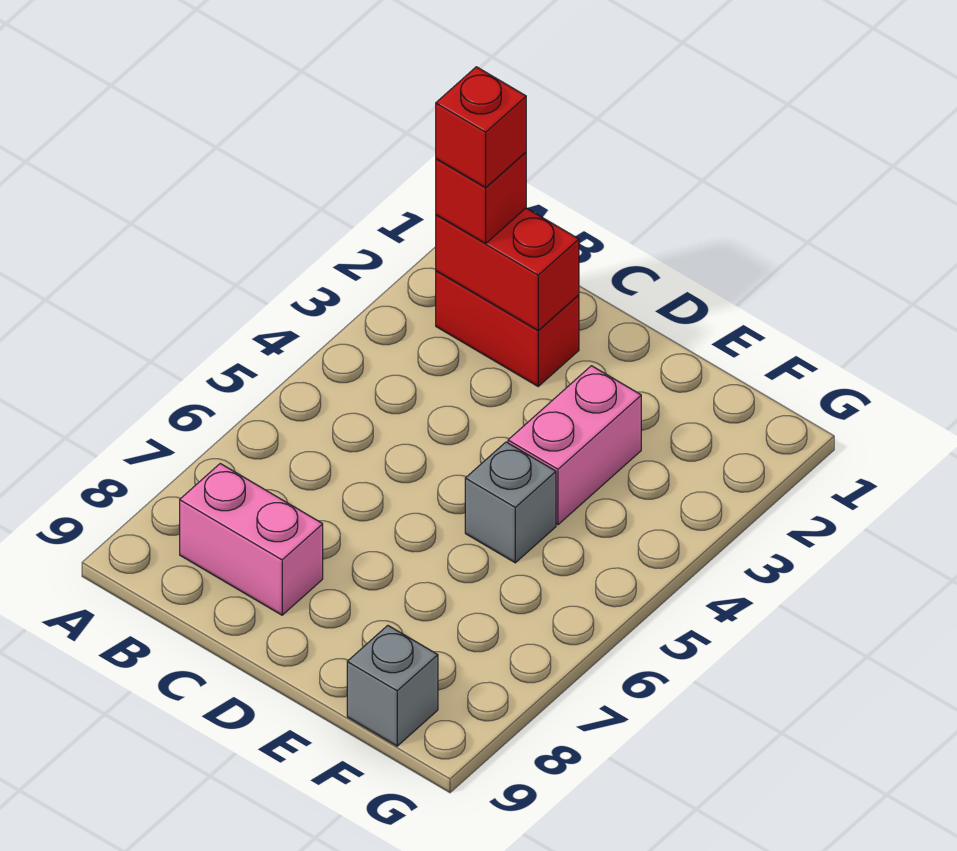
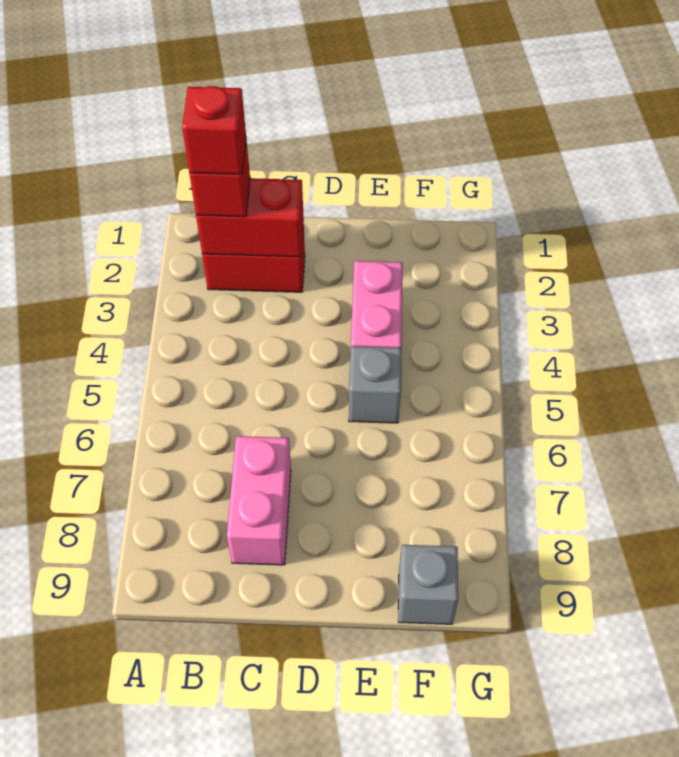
pink 1x2 brick [180,464,323,615] -> pink 1x2 brick turned to [227,436,291,565]

